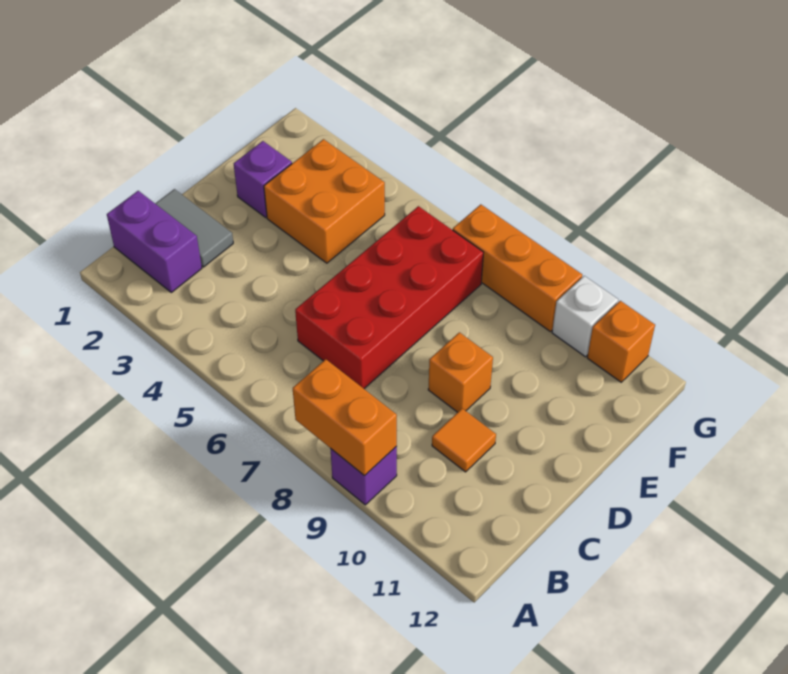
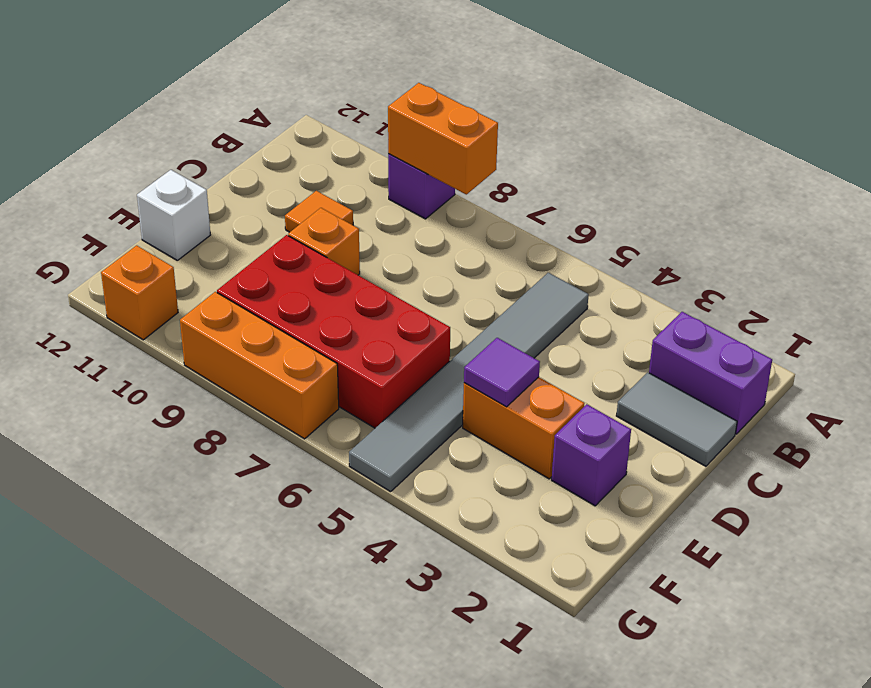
none -> grey 1x6 tile [349,273,589,492]
red 2x4 brick [295,206,484,389] -> red 2x4 brick turned to [217,235,450,428]
orange 2x2 brick [264,139,385,263] -> orange 1x2 brick [463,377,585,479]
none -> purple 1x1 tile [464,338,540,407]
white 1x1 brick [552,276,618,357] -> white 1x1 brick moved to [137,170,210,260]

